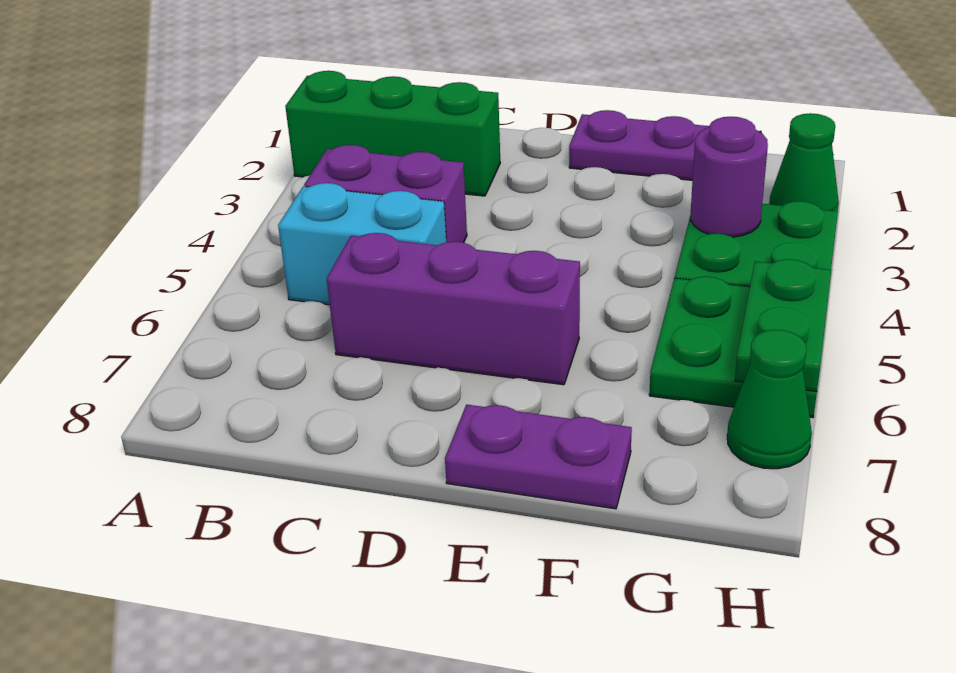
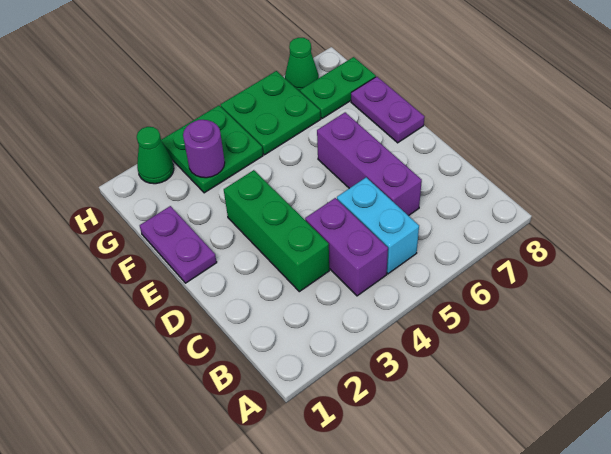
green 1x3 brick [285,71,500,196] -> green 1x3 brick moved to [224,170,329,292]
green 1x2 plate [735,259,831,392] -> green 1x2 plate moved to [300,57,376,118]

